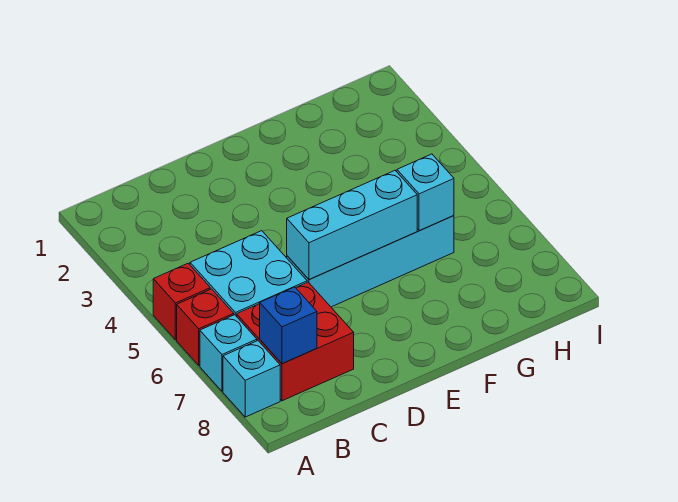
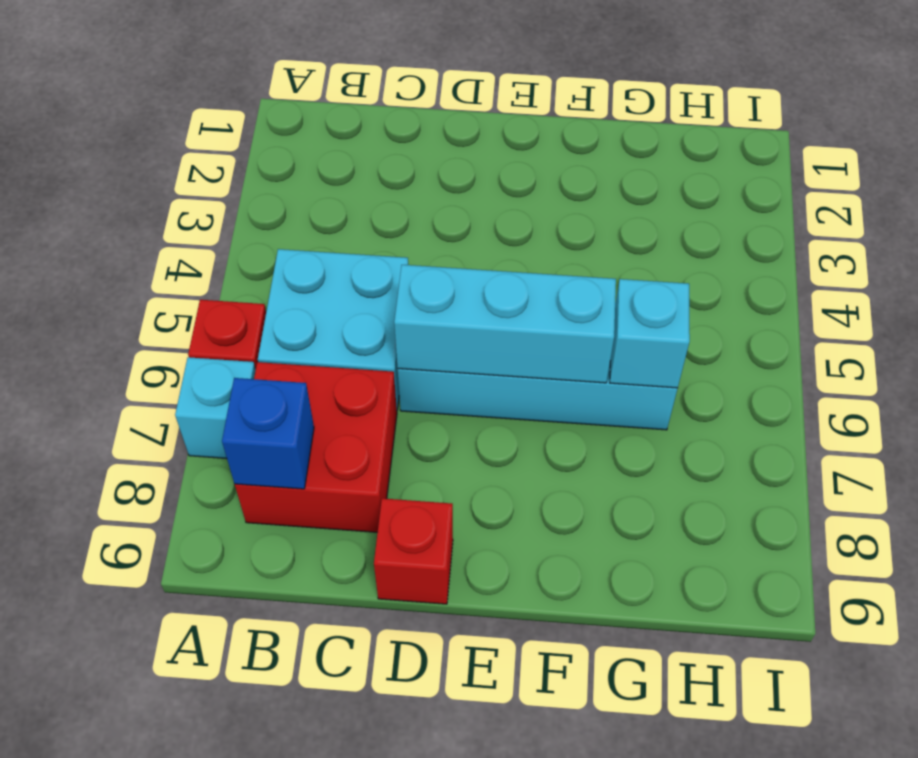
red 1x1 brick [153,263,210,340] -> red 1x1 brick moved to [374,498,453,604]
cyan 1x1 brick [223,341,280,417] -> none

